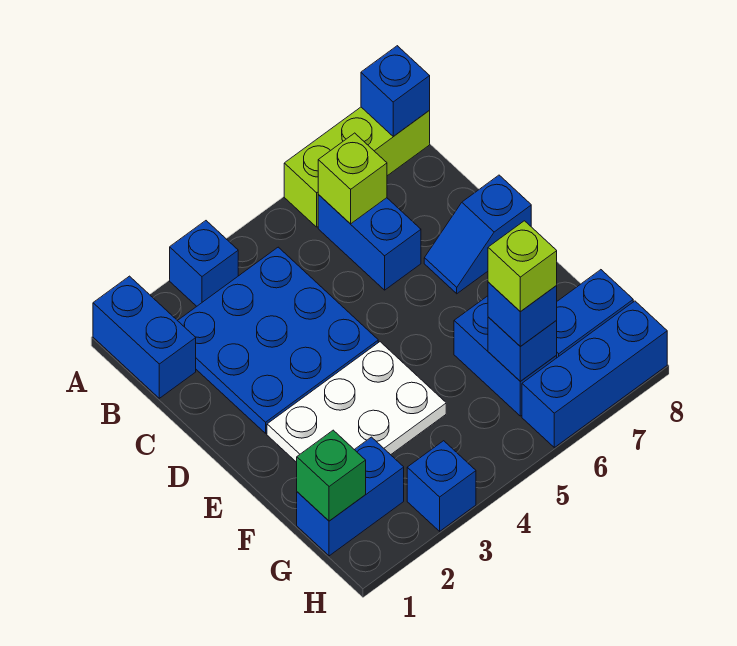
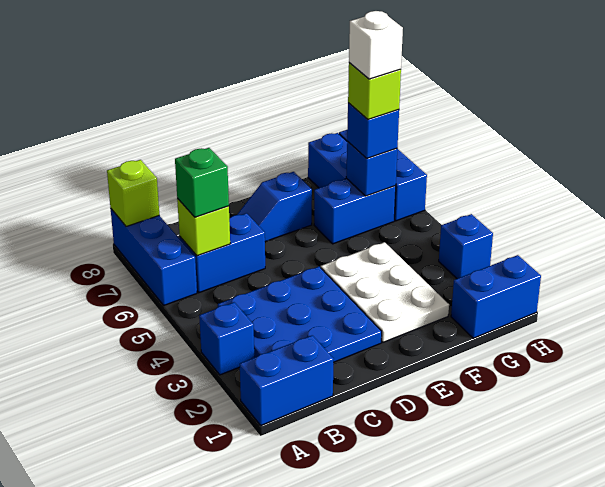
lime 1x3 brick [284,107,430,227] -> blue 1x3 brick [111,209,197,305]
blue 1x1 brick [361,46,430,136] -> lime 1x1 brick [107,160,159,227]
blue 1x2 slope [424,175,531,294] -> blue 1x2 slope turned to [237,172,312,242]
blue 1x2 brick [297,437,404,556] -> blue 1x2 brick turned to [451,255,541,338]
green 1x1 brick [297,430,366,521] -> green 1x1 brick moved to [175,148,229,217]
none -> white 1x1 brick [349,11,403,79]

